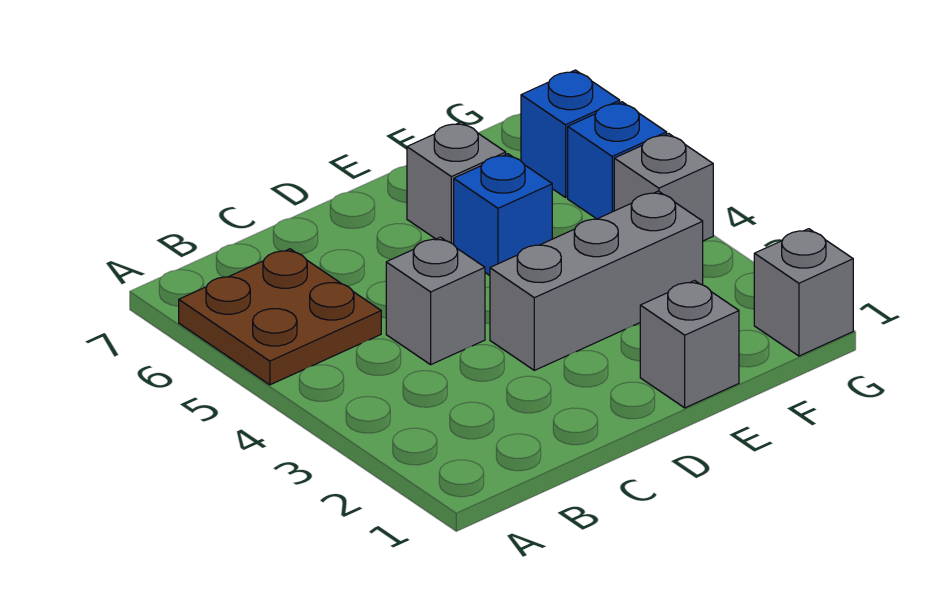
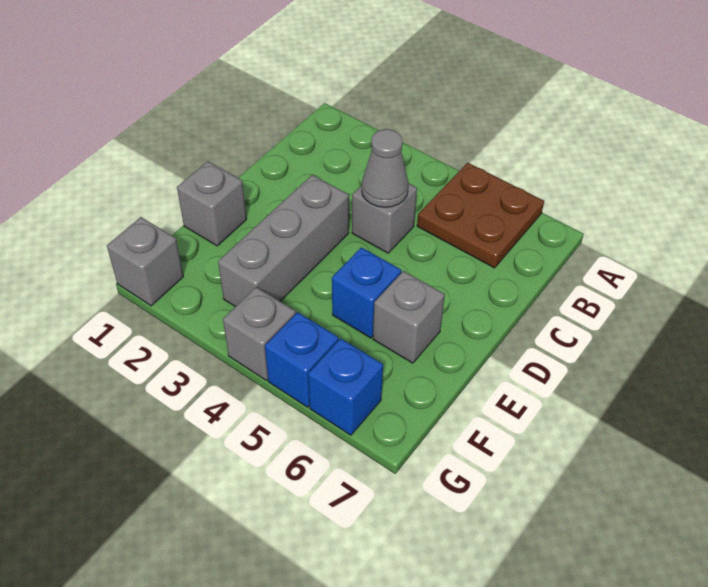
none -> grey 1x1 cone [362,129,408,207]

